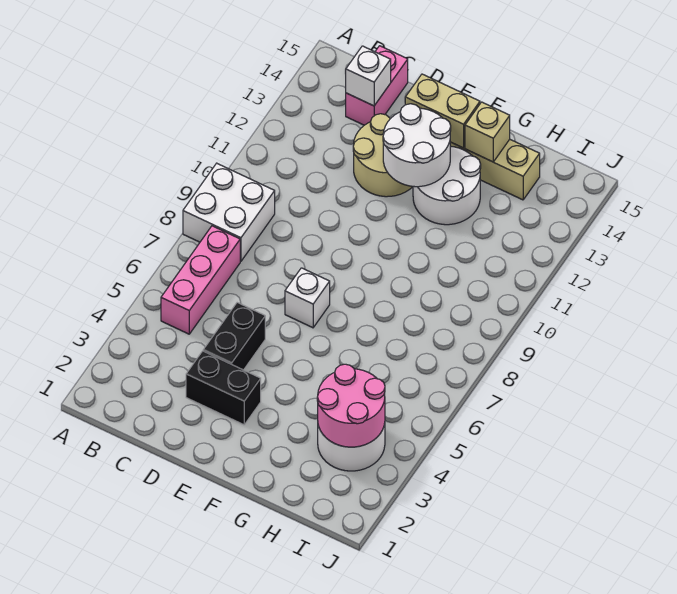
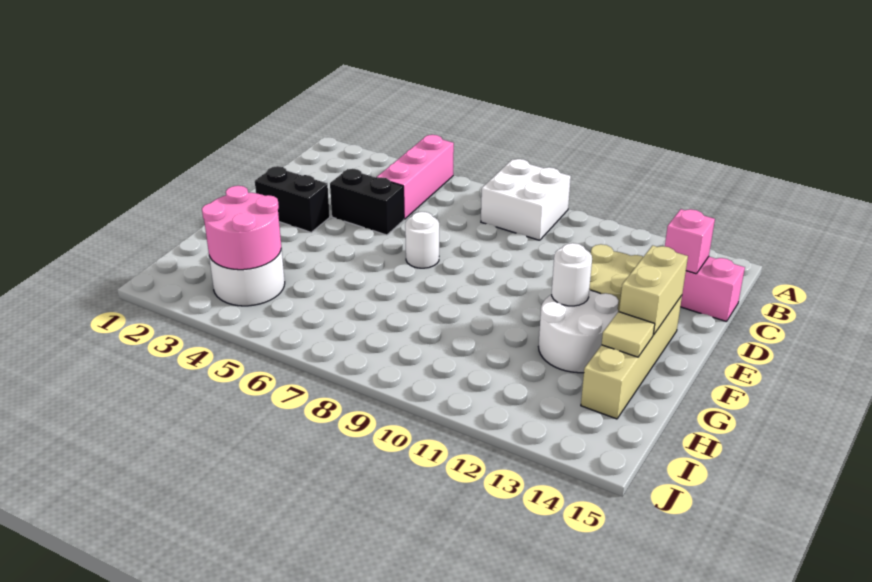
pink 1x3 brick [161,226,240,334] -> pink 1x3 brick turned to [377,135,454,219]
white 1x1 brick [346,46,391,106] -> pink 1x1 brick [665,209,715,274]
black 1x2 brick [186,351,261,425] -> black 1x2 brick turned to [255,166,330,232]
white 1x1 brick [285,268,330,328] -> white 1x1 round brick [405,212,439,268]
white 2x2 round brick [383,104,451,187] -> white 1x1 round brick [552,243,592,306]
tan 1x1 brick [465,102,510,162] -> tan 1x1 tile [602,312,655,357]

